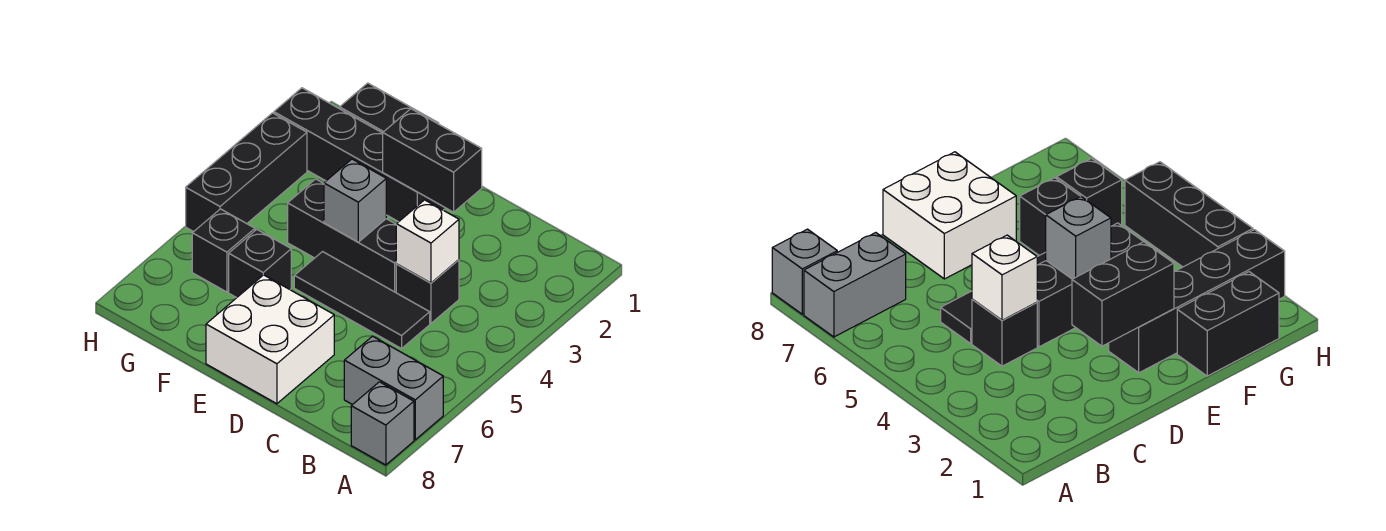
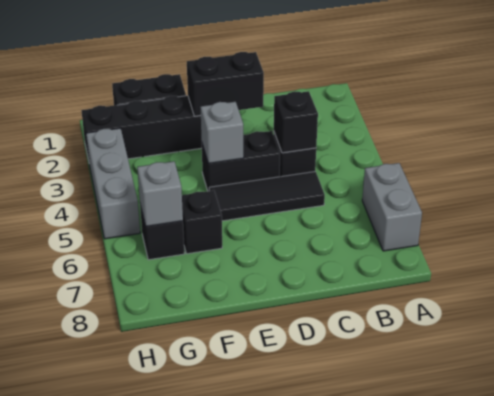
grey 1x2 brick [344,336,443,440] -> grey 1x2 brick turned to [362,163,422,251]
grey 1x1 brick [351,382,414,465] -> grey 1x1 brick moved to [137,161,183,226]
white 1x1 brick [396,200,459,283] -> black 1x1 brick [274,91,318,153]
black 1x3 brick [288,179,396,293] -> black 1x2 brick [202,131,280,191]
white 2x2 brick [206,275,334,404] -> none
black 1x3 brick [186,113,307,232] -> grey 1x3 brick [86,128,140,239]

